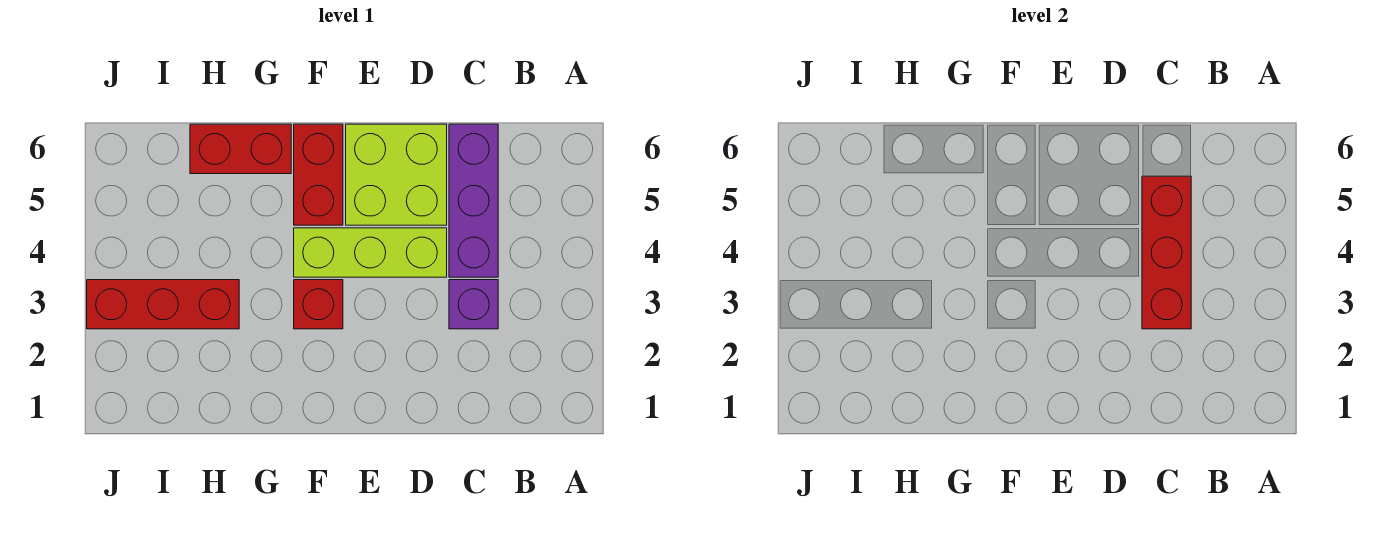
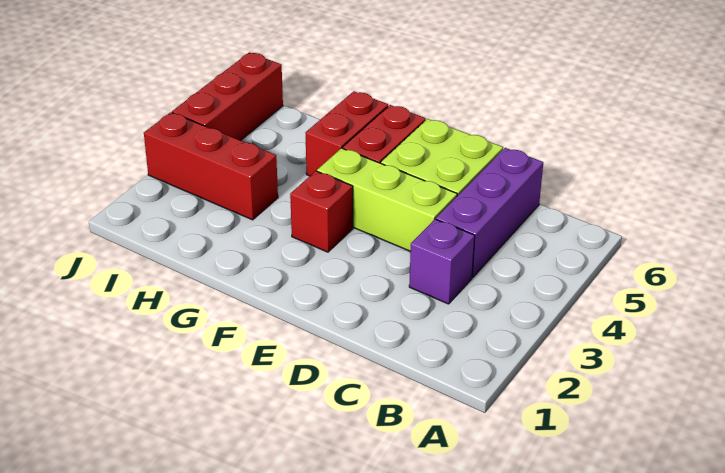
red 1x3 brick [1142,176,1191,329] -> red 1x3 brick moved to [172,52,283,141]
red 1x2 brick [190,124,291,174] -> red 1x2 brick turned to [305,91,388,176]

